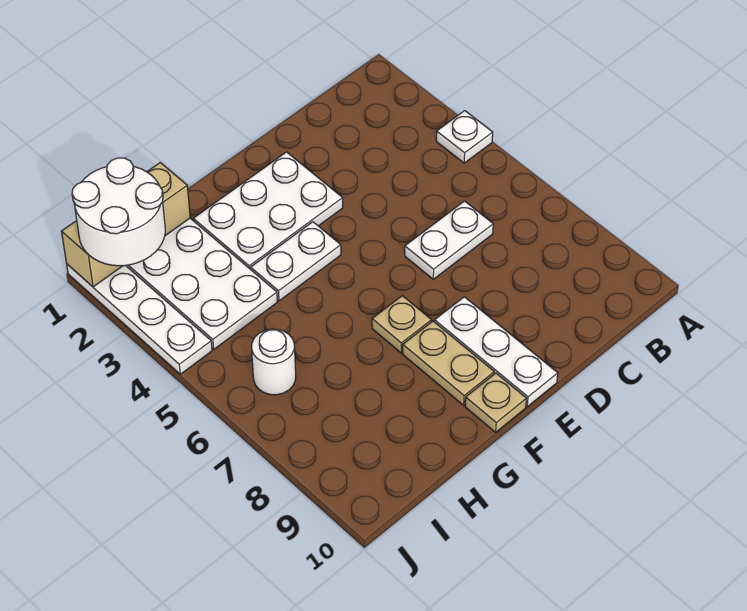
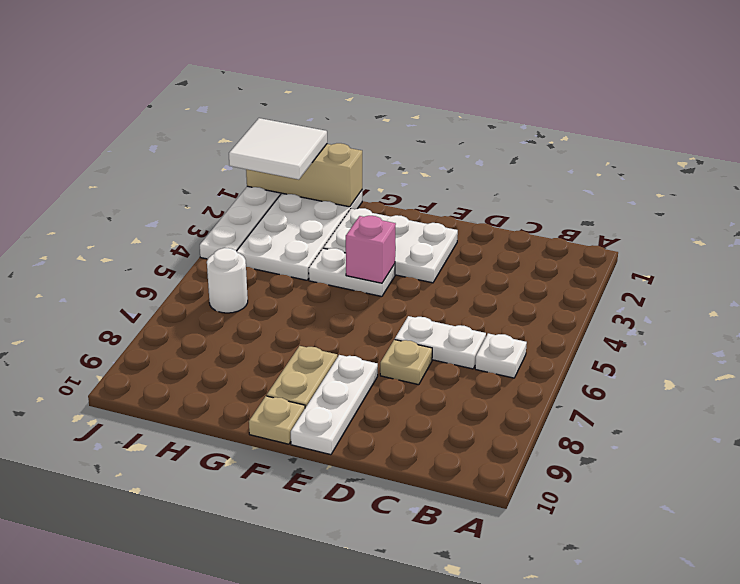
white 1x1 plate [436,111,493,163] -> white 1x1 plate moved to [475,333,527,378]
none -> pink 1x1 brick [346,215,396,283]
tan 1x1 plate [372,296,432,353] -> tan 1x1 plate moved to [380,339,432,385]
white 2x2 round brick [72,158,165,266] -> white 2x2 tile [229,118,327,180]

